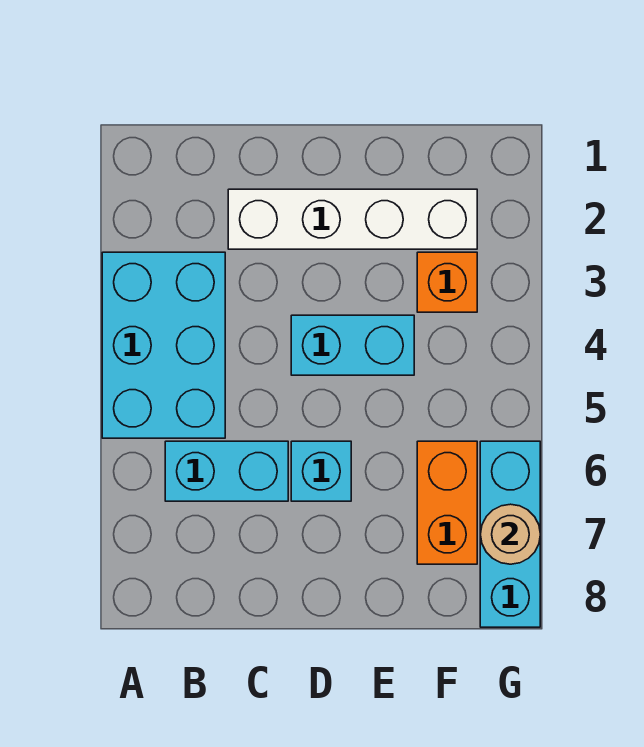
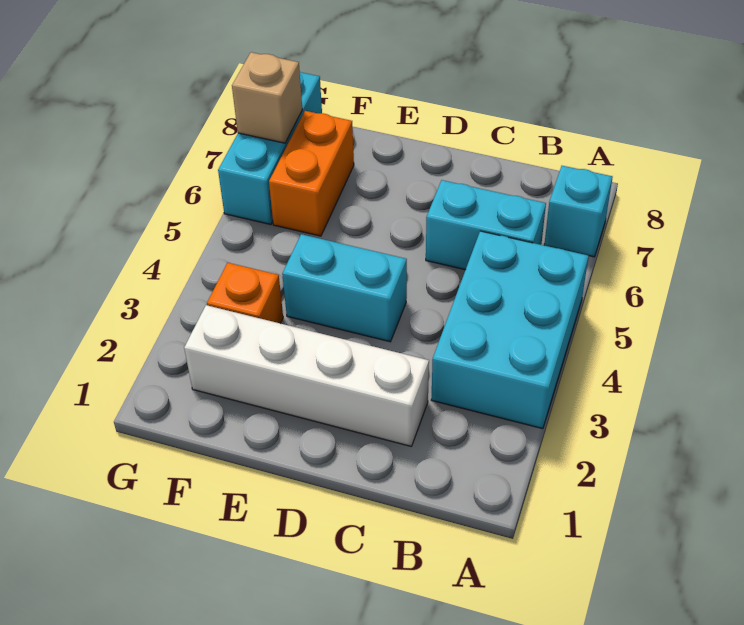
cyan 1x1 brick [291,441,351,501] -> cyan 1x1 brick moved to [544,166,612,257]
tan 1x1 round brick [481,504,540,564] -> tan 1x1 brick [232,52,302,143]

